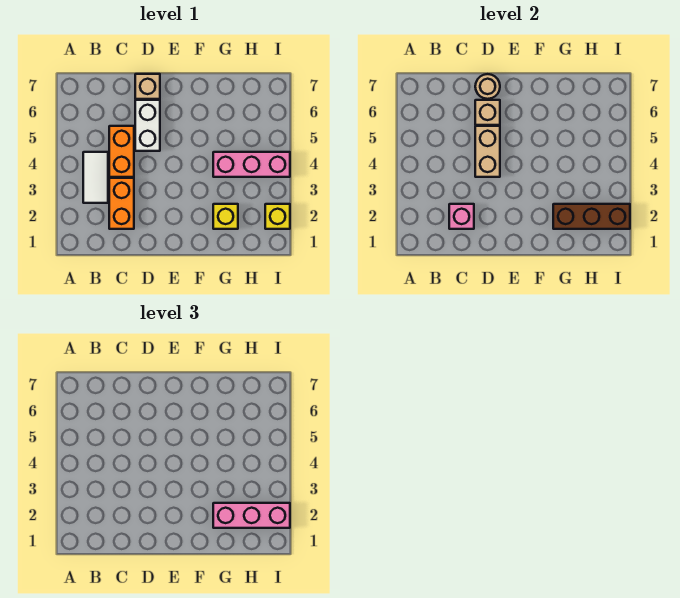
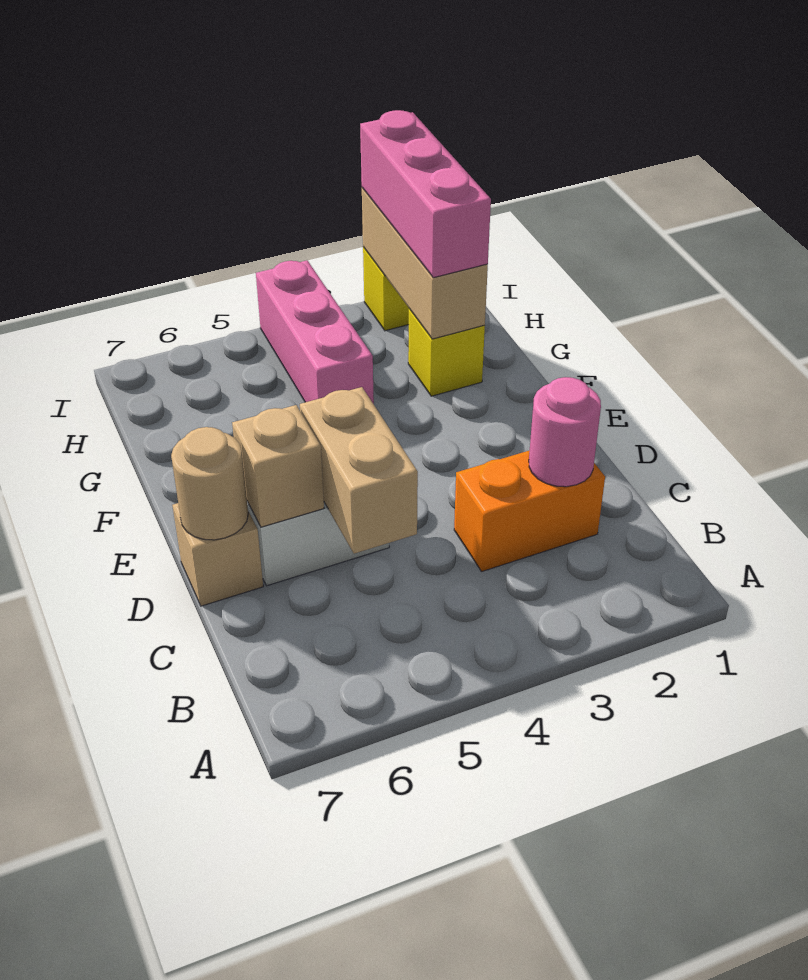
white 1x2 tile [83,152,108,203] -> none
pink 1x1 brick [449,204,474,229] -> pink 1x1 round brick [529,377,601,487]
orange 1x2 brick [109,126,134,177] -> none
tan 1x2 brick [475,126,500,177] -> tan 1x2 brick turned to [300,387,418,554]
brown 1x3 brick [553,204,630,229] -> tan 1x3 brick [362,188,488,339]

